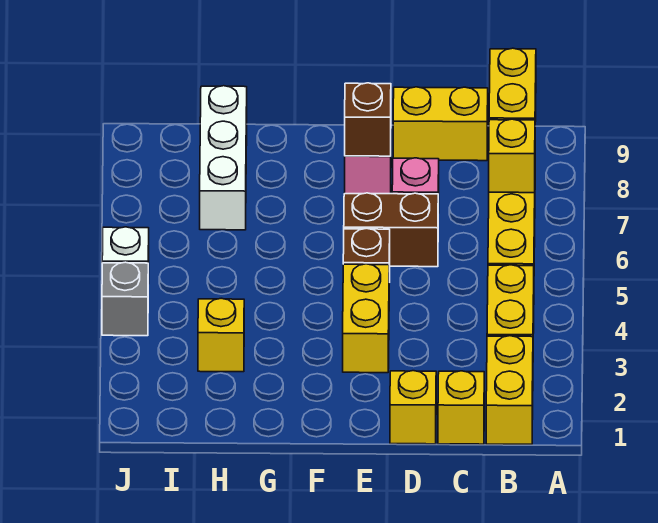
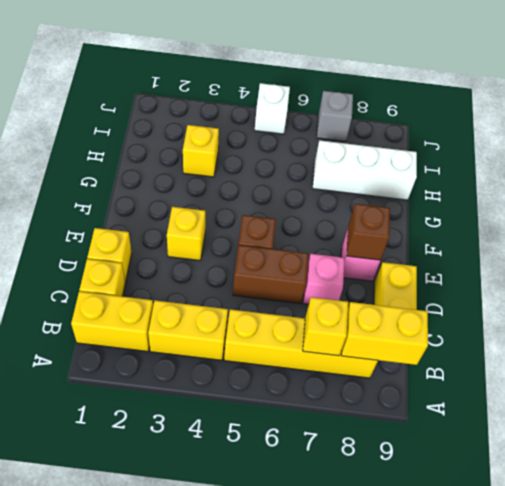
brown 1x2 brick [344,193,438,267] -> brown 1x2 brick turned to [233,245,308,304]
yellow 1x2 brick [343,264,389,373] -> yellow 1x1 brick [167,207,205,260]
grey 1x1 brick [102,262,148,336] -> grey 1x1 brick moved to [317,91,353,142]

